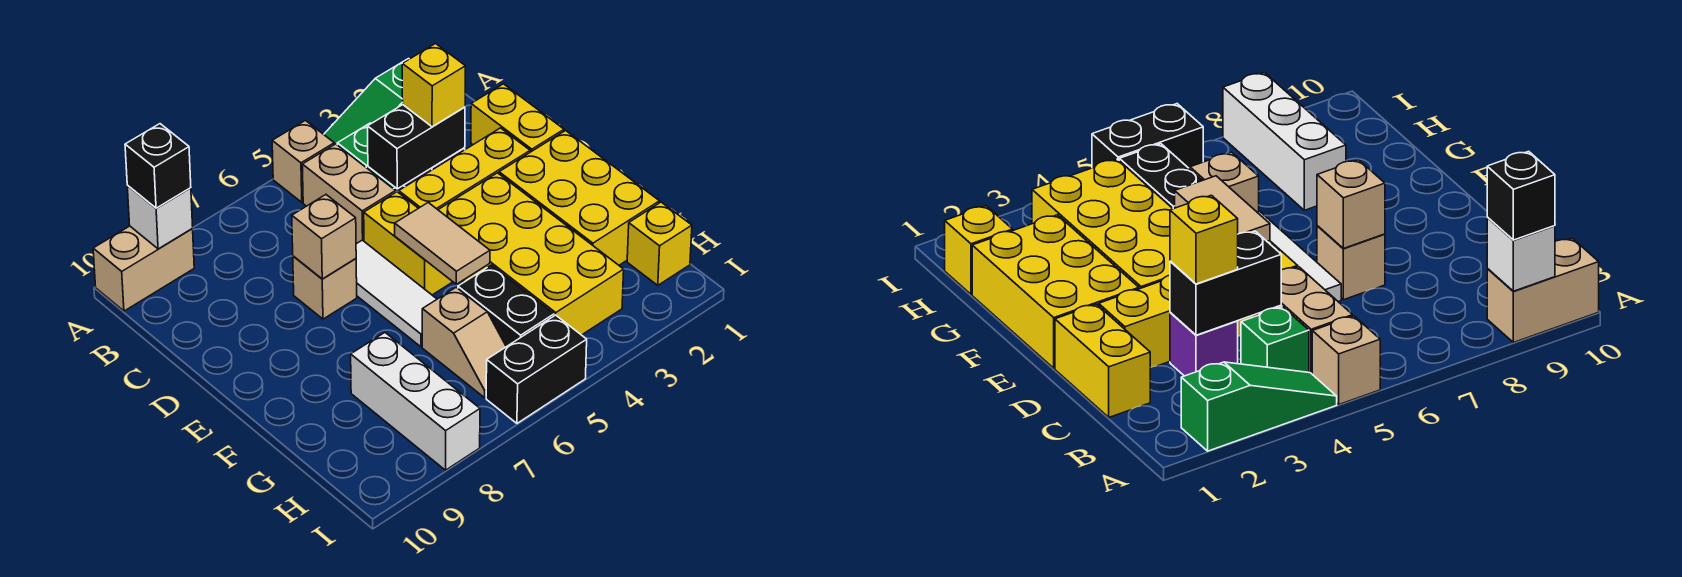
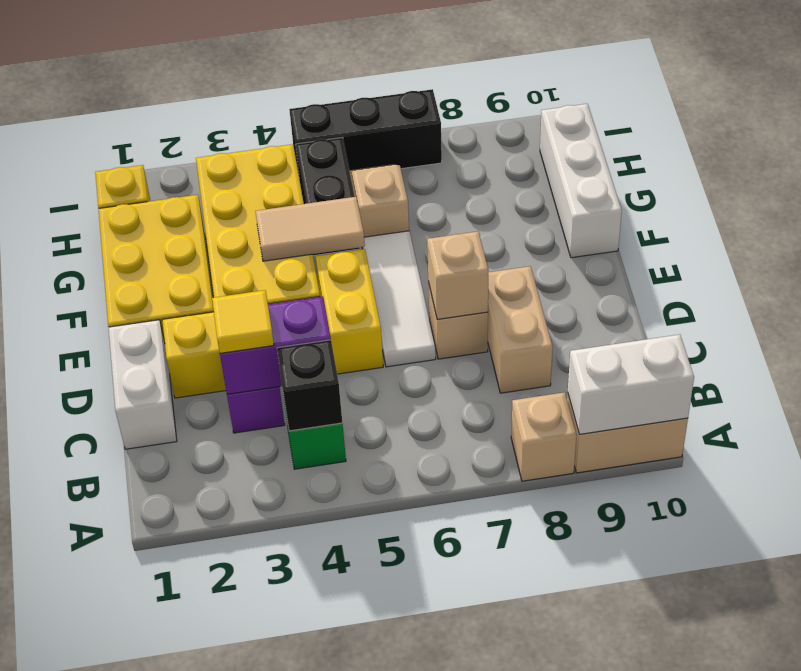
green 1x3 slope [324,59,409,145] -> none
tan 1x1 brick [272,121,334,202] -> tan 1x1 brick moved to [511,392,577,481]
white 1x1 brick [127,186,193,249] -> white 1x2 brick [568,334,694,434]
black 1x1 brick [125,124,191,208] -> black 1x1 brick moved to [277,340,342,431]
tan 1x2 brick [302,144,396,244] -> tan 1x2 brick moved to [488,266,553,393]
yellow 1x2 brick [471,84,564,152] -> white 1x2 brick [108,320,177,449]
black 1x2 brick [368,105,465,189] -> purple 1x2 brick [220,297,331,394]
yellow 1x1 brick [402,44,465,127] -> yellow 1x1 tile [212,290,274,353]
tan 1x2 tile [395,203,490,284] -> tan 1x2 tile turned to [255,197,365,261]
white 1x3 brick [351,333,480,470] -> white 1x3 brick moved to [540,104,622,258]
black 1x2 brick [486,315,587,423] -> black 1x3 brick [289,89,442,174]

